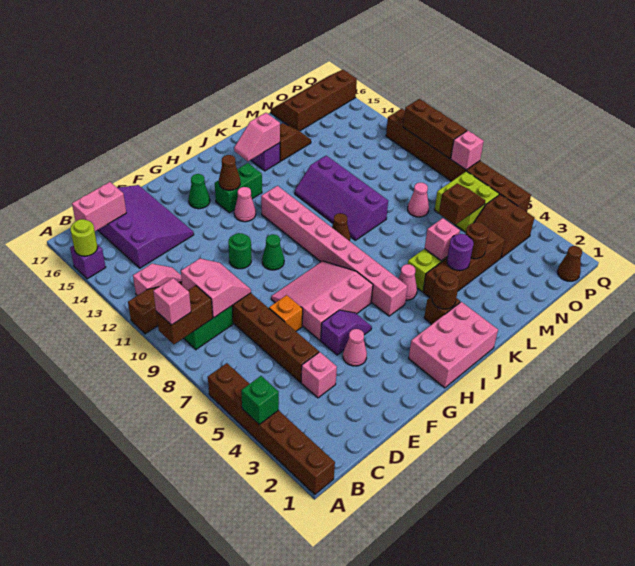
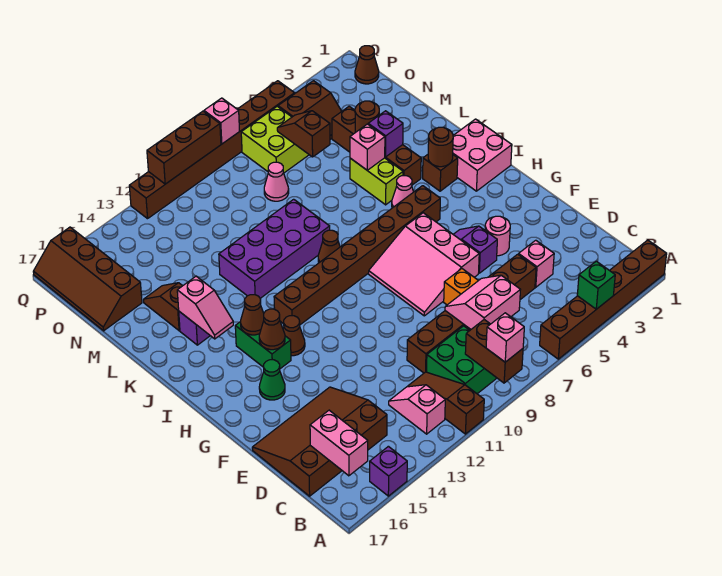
lime 1x1 round brick [70,219,97,256] -> none
pink 2x2 slope [181,259,251,317] -> pink 2x2 slope moved to [445,275,520,329]
purple 3x4 slope [98,185,194,268] -> brown 3x4 slope [252,387,387,496]
pink 1x1 cone [343,329,367,366] -> pink 1x1 round brick [485,216,510,256]
green 1x1 round brick [228,233,251,269] -> none
green 1x1 cone [262,234,284,270] -> none
pink 2x3 brick [409,302,498,388] -> pink 2x2 brick [453,119,512,191]
pink 1x1 cone [234,187,256,222] -> brown 1x1 cone [283,316,305,356]
pink 1x8 brick [261,186,407,316] -> brown 1x8 brick [274,186,440,325]
none -> brown 1x1 cone [241,295,264,335]
purple 2x4 slope [295,155,388,240] -> purple 2x4 brick [219,199,330,298]
purple 1x1 round brick [447,234,473,271] -> purple 1x1 brick [368,111,403,157]

